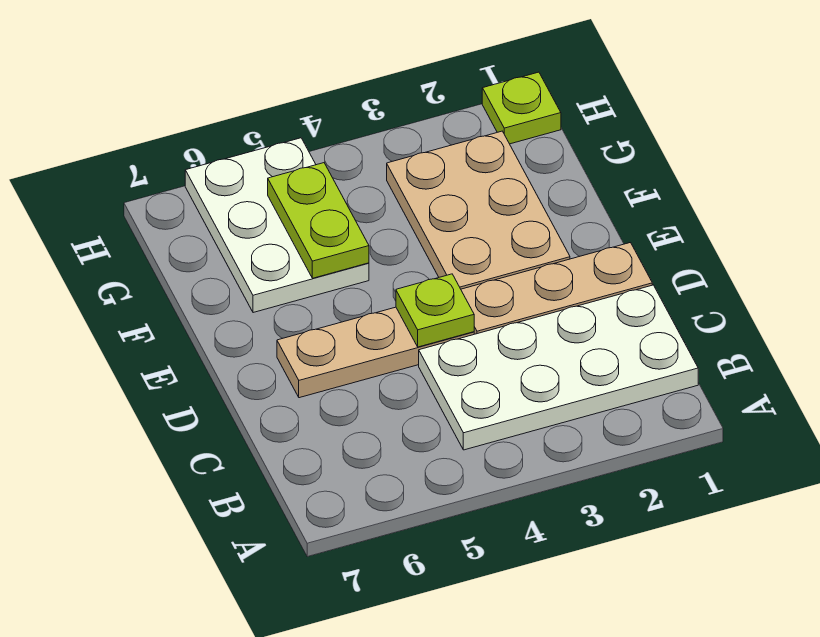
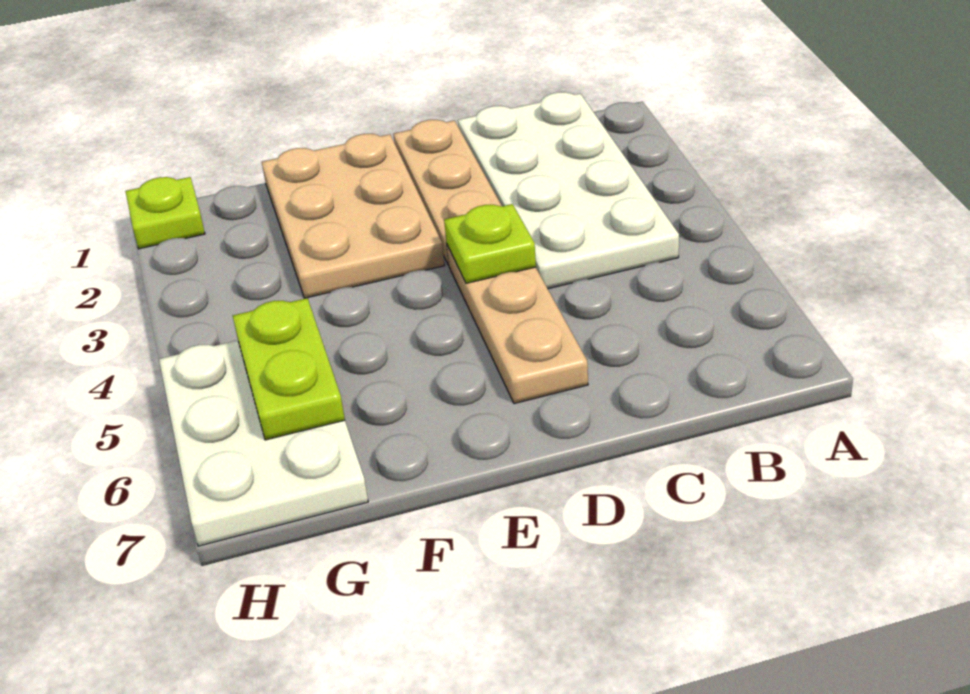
tan 2x3 plate [387,131,570,289] -> tan 2x3 plate turned to [262,134,445,298]
white 2x3 plate [185,138,369,313] -> white 2x3 plate turned to [159,340,368,546]
lime 1x2 plate [268,163,369,278] -> lime 1x2 plate turned to [233,298,345,440]

